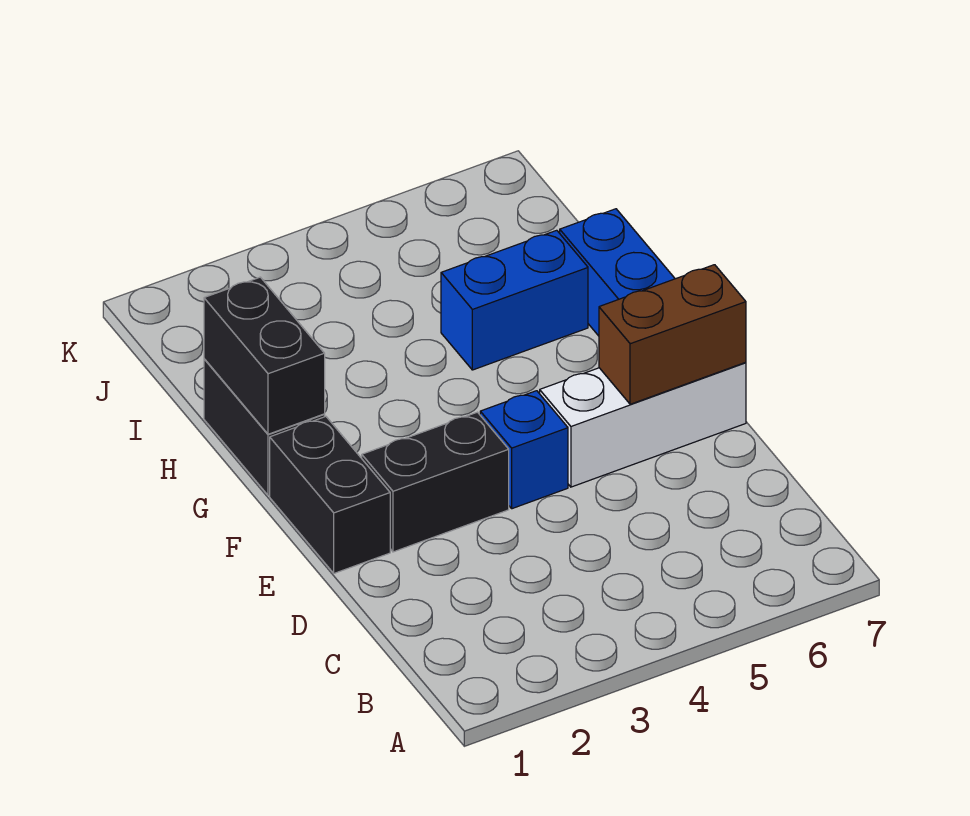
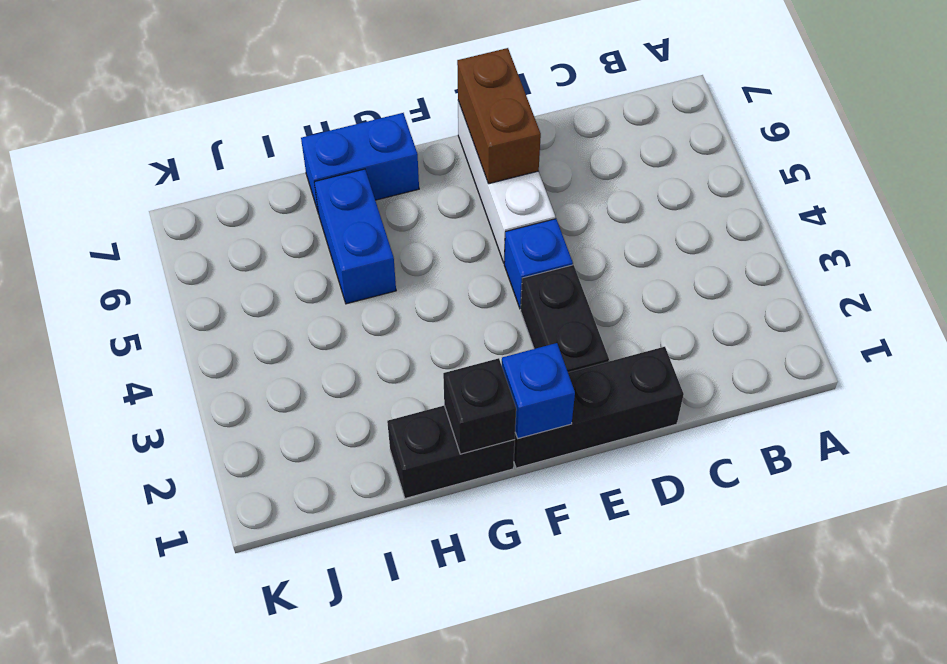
black 1x2 brick [270,417,390,573] -> black 1x3 brick [514,347,684,468]
none -> blue 1x1 brick [502,343,575,439]
black 1x2 brick [204,277,325,434] -> black 1x1 brick [443,358,516,454]

